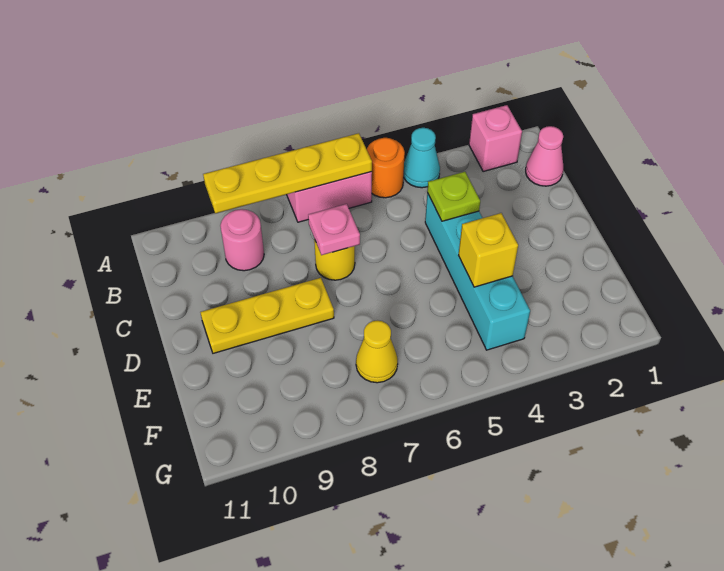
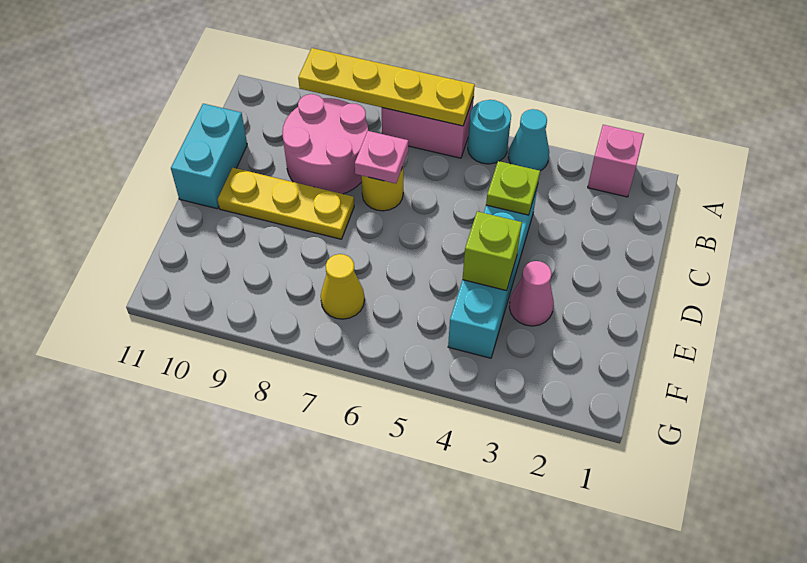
orange 1x1 round brick [367,138,405,198] -> cyan 1x1 round brick [468,100,511,164]
pink 1x1 cone [526,126,563,186] -> pink 1x1 cone moved to [509,261,554,326]
pink 1x1 round brick [220,209,264,271] -> pink 2x2 round brick [282,94,368,194]
none -> cyan 1x2 brick [171,104,247,209]
yellow 1x1 brick [458,213,518,287] -> lime 1x1 brick [463,211,522,291]

